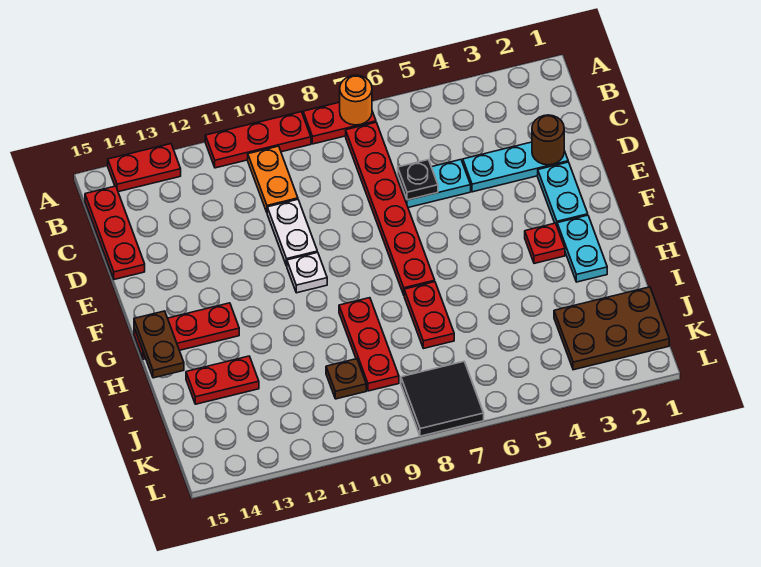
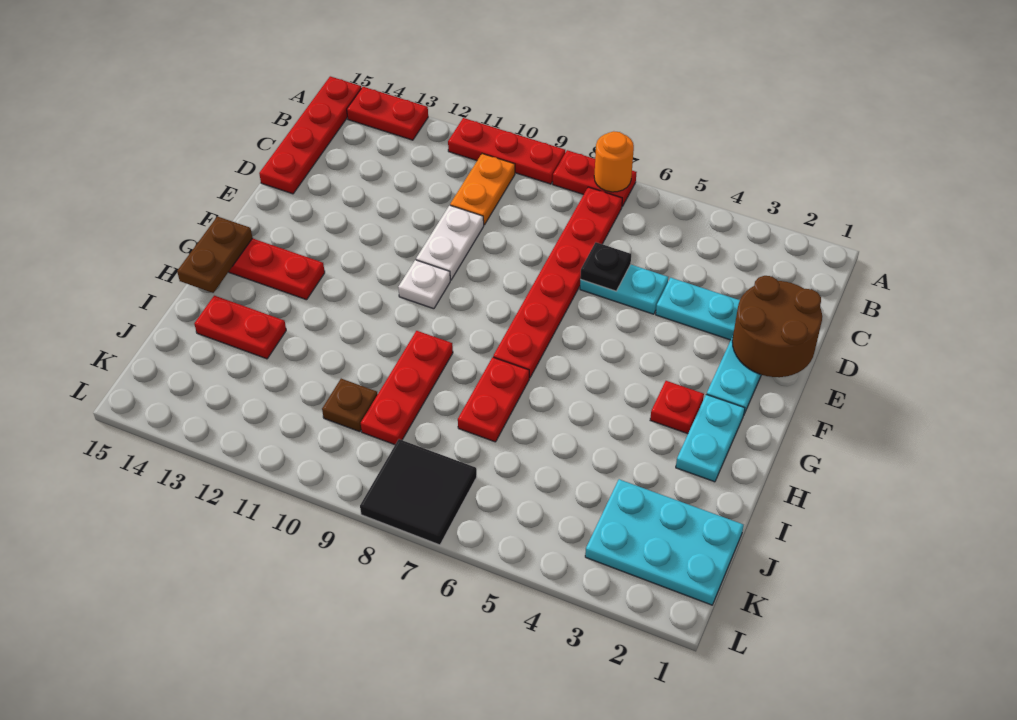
red 1x3 plate [85,186,145,279] -> red 1x4 plate [259,76,361,194]
brown 1x1 round brick [532,115,564,165] -> brown 2x2 round brick [732,276,822,377]
brown 2x3 plate [554,287,669,370] -> cyan 2x3 plate [585,479,744,605]

